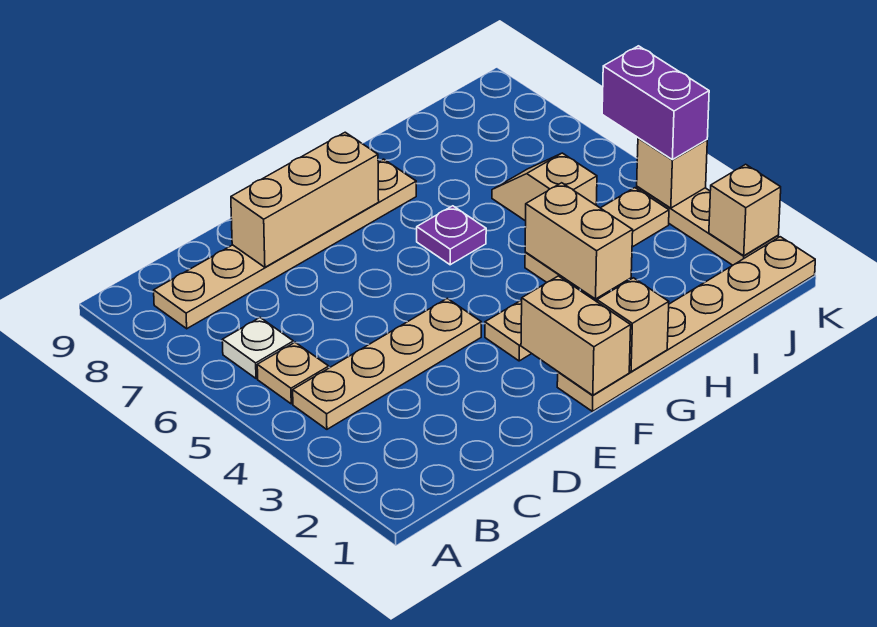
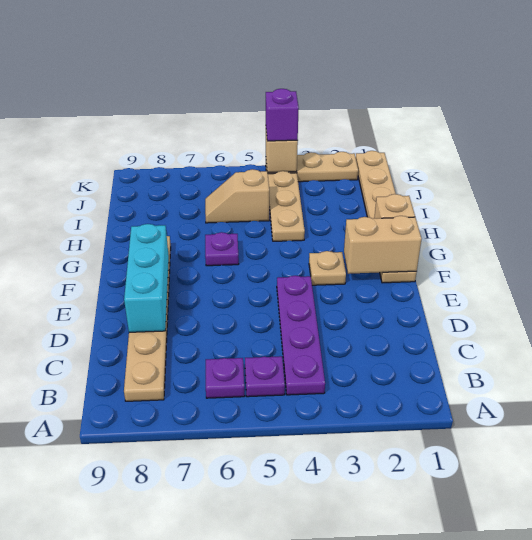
tan 1x4 plate [293,298,481,429] -> purple 1x4 plate [277,276,325,395]
tan 1x1 plate [257,342,329,404] -> purple 1x1 plate [245,356,285,397]
white 1x1 plate [222,318,293,379] -> purple 1x1 plate [206,358,245,398]
tan 1x3 brick [231,132,379,267] -> cyan 1x3 brick [124,224,169,332]
tan 1x2 brick [525,183,633,299] -> none
tan 1x1 brick [709,164,781,256] -> none
purple 1x2 brick [602,46,709,160] -> purple 1x1 brick [266,89,299,141]

